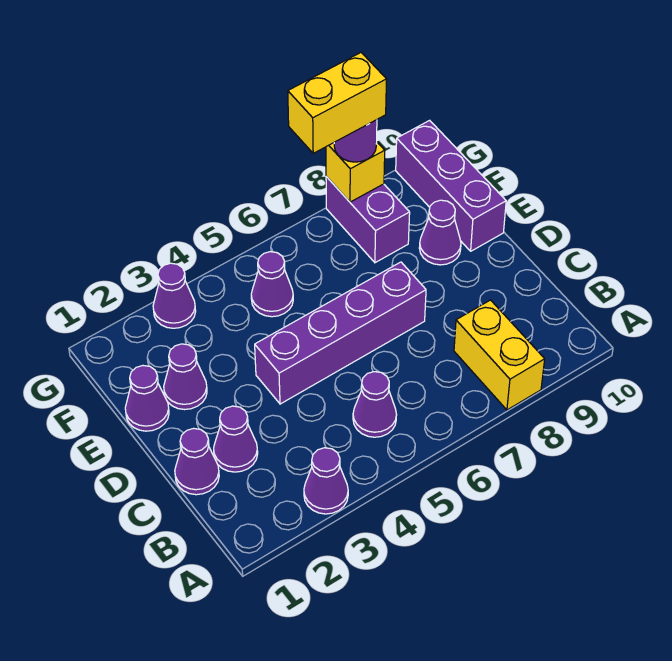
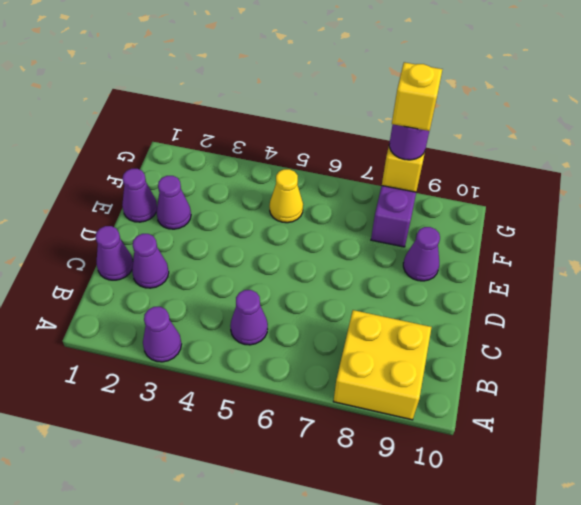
yellow 1x2 brick [454,300,545,410] -> yellow 2x2 brick [333,310,432,420]
purple 1x4 brick [255,262,426,404] -> none
purple 1x3 brick [396,120,506,251] -> none
purple 1x1 cone [251,252,293,317] -> yellow 1x1 cone [269,169,303,223]
purple 1x1 cone [153,263,196,328] -> none
yellow 1x2 brick [288,53,387,153] -> yellow 1x1 brick [392,62,443,131]

